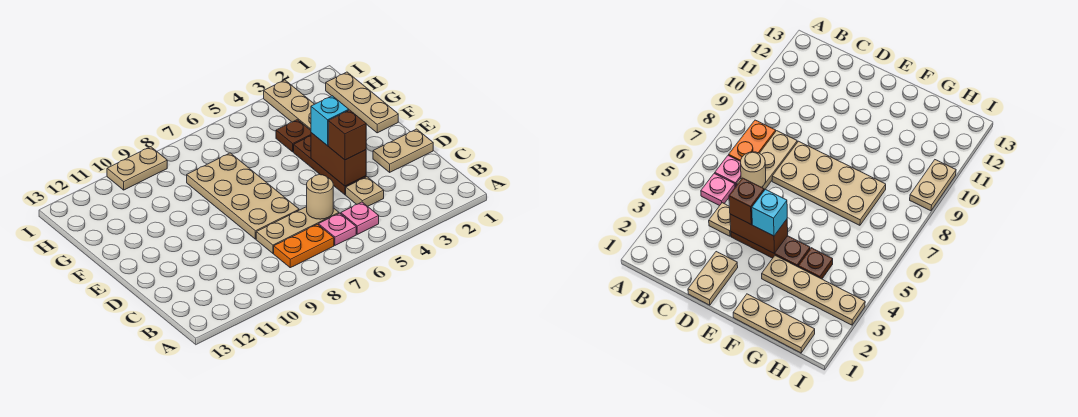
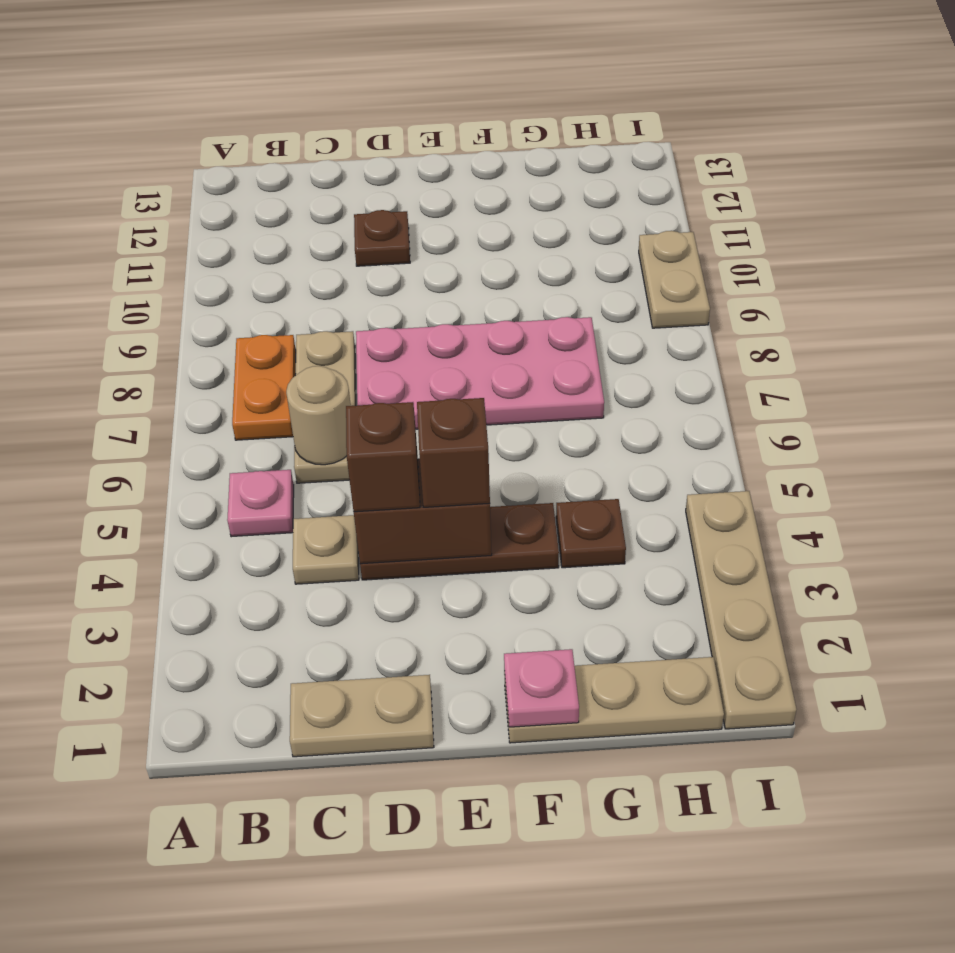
pink 1x1 plate [318,213,356,245] -> pink 1x1 plate moved to [504,649,579,727]
tan 1x2 plate [373,129,433,172] -> tan 1x2 plate turned to [290,675,434,757]
tan 2x4 plate [187,153,299,239] -> pink 2x4 plate [356,317,604,429]
none -> brown 1x1 plate [354,210,410,266]
cyan 1x1 brick [311,96,349,146] -> brown 1x1 brick [417,398,490,507]
tan 1x4 plate [264,80,314,130] -> tan 1x4 plate turned to [686,491,796,729]

